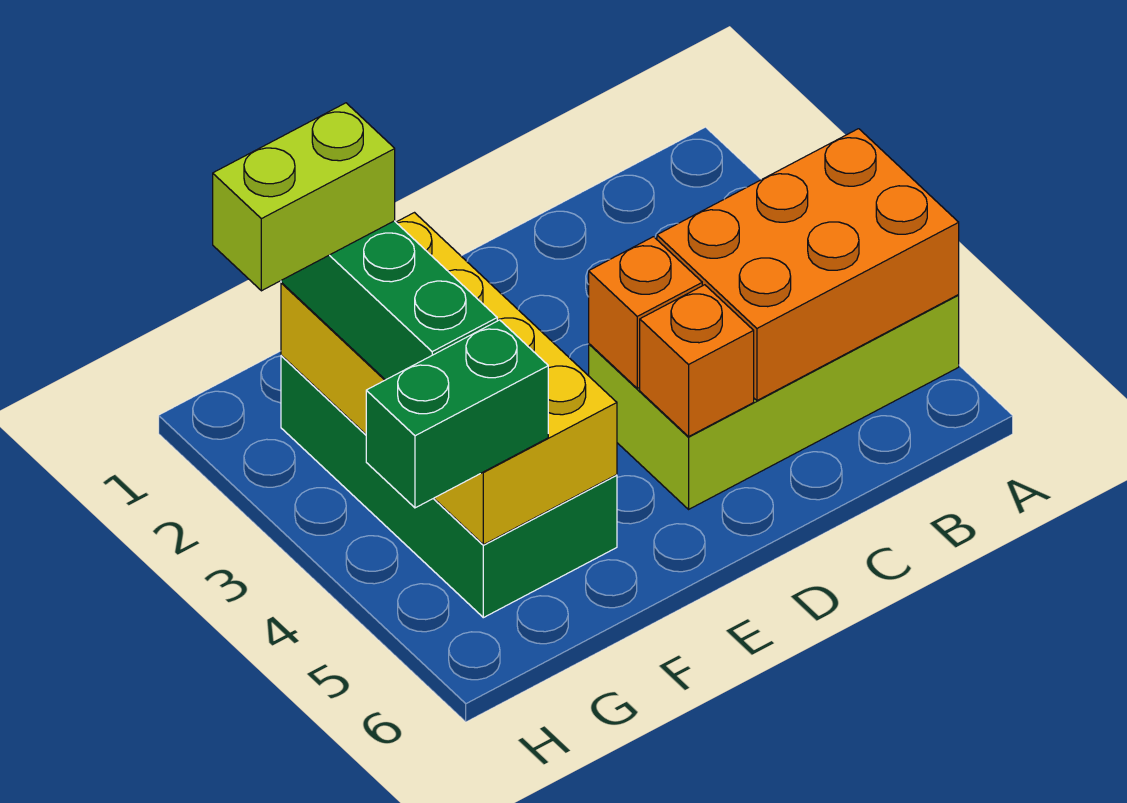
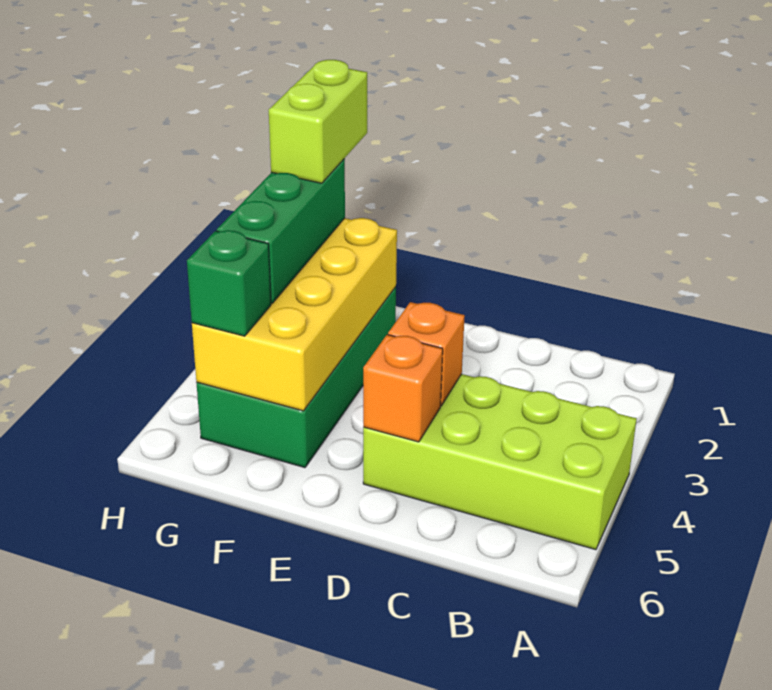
orange 2x3 brick [657,129,959,400] -> none
lime 1x2 brick [213,103,395,291] -> lime 1x2 brick turned to [269,60,367,183]
green 1x2 brick [366,320,548,508] -> green 1x1 brick [187,230,271,336]

